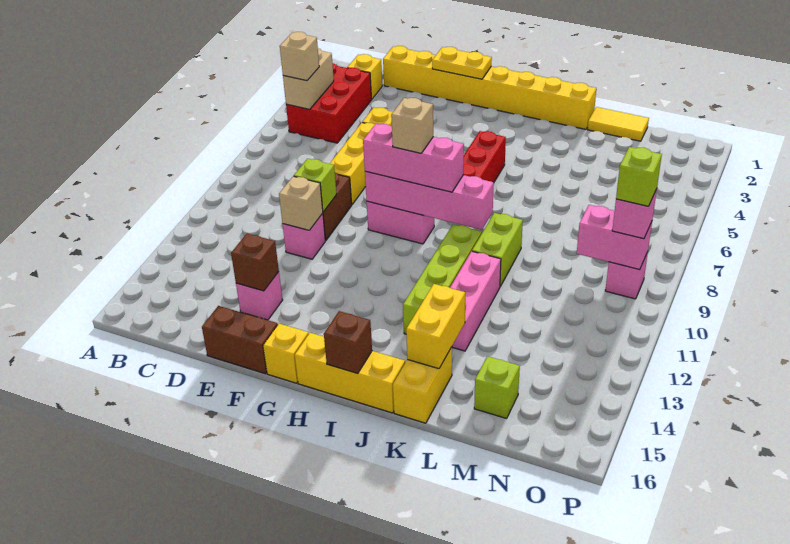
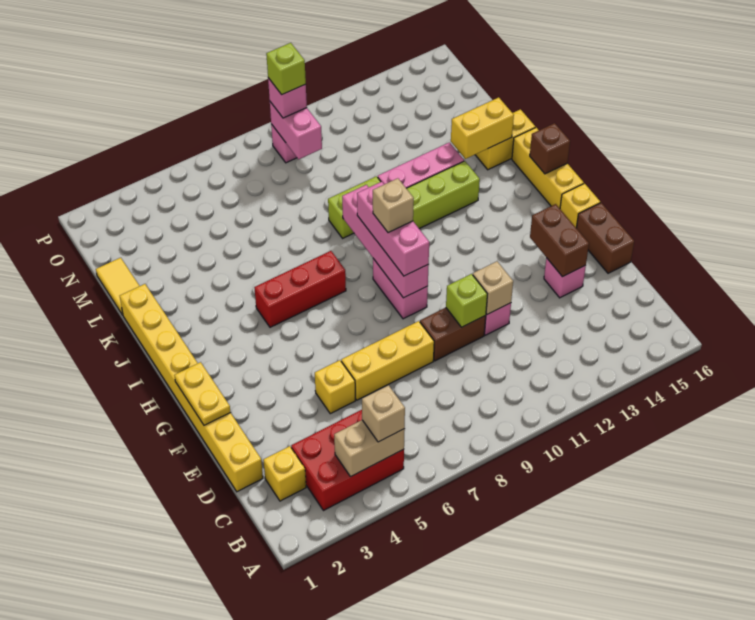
brown 1x1 brick [231,234,279,291] -> brown 1x2 brick [530,204,589,277]
lime 1x1 brick [474,356,520,418] -> none

